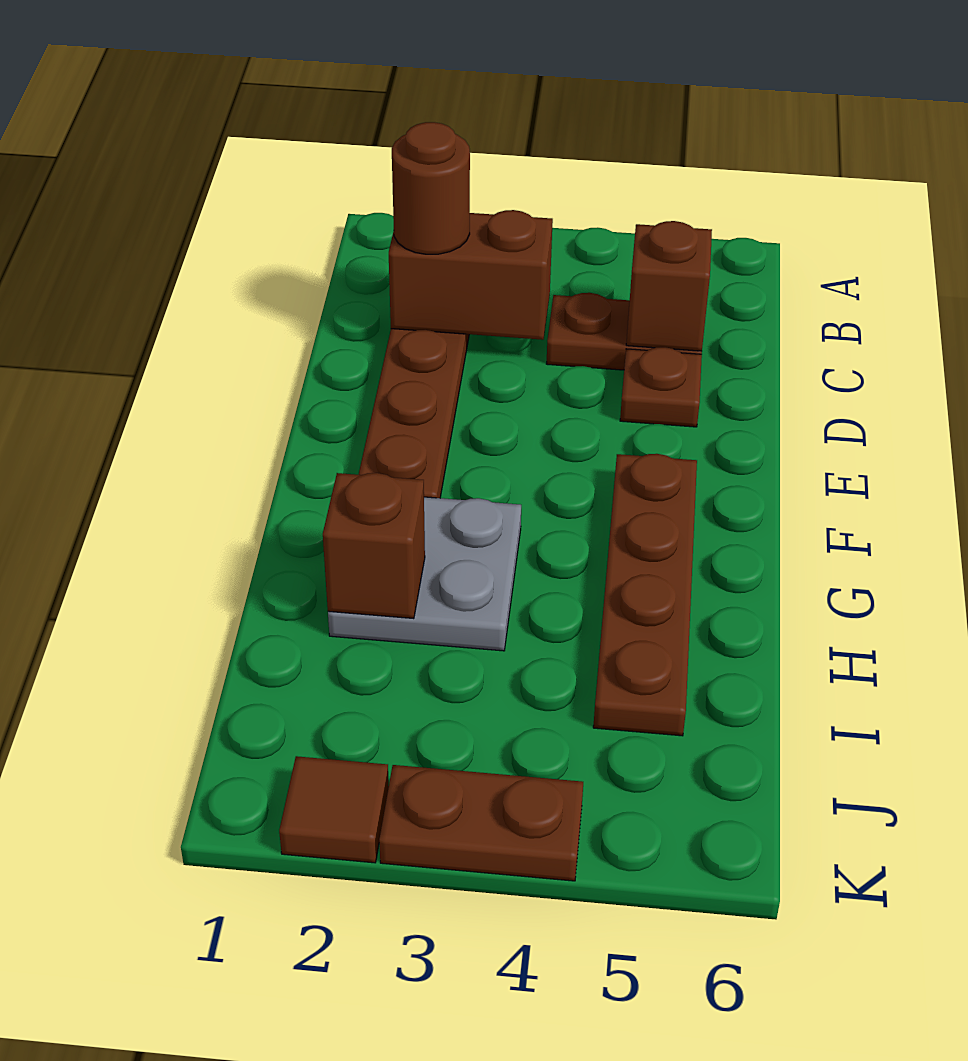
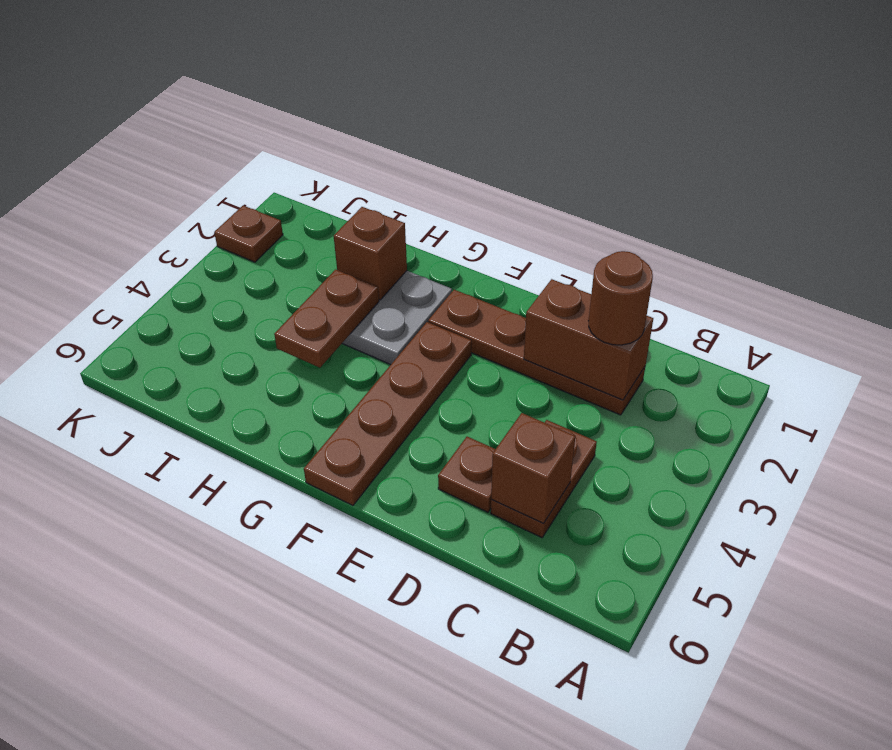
brown 1x2 brick [389,210,553,340] -> brown 1x2 brick turned to [524,279,653,400]
brown 1x4 plate [593,454,697,736] -> brown 1x4 plate turned to [304,322,472,505]
brown 1x1 tile [279,756,389,863] -> brown 1x1 plate [214,206,283,262]
brown 1x2 plate [379,765,583,881] -> brown 1x2 plate moved to [274,269,379,368]

